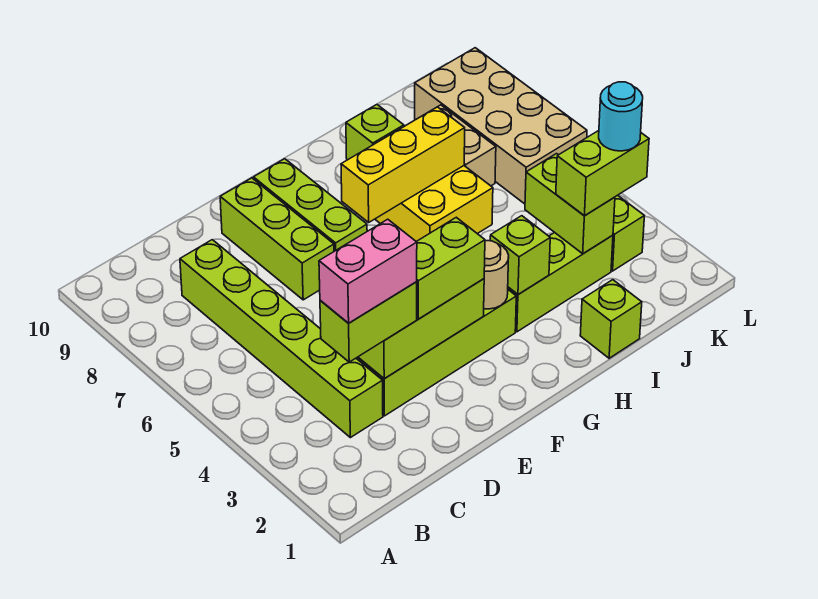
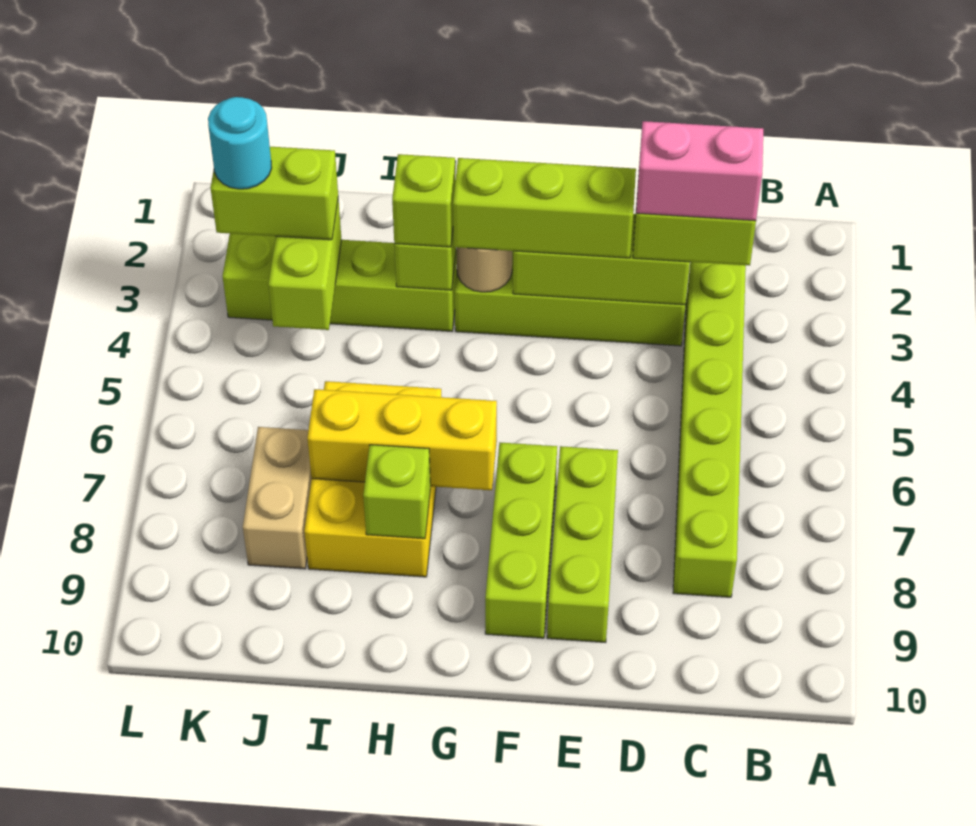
lime 1x2 brick [417,217,485,319] -> lime 1x3 brick [453,158,636,258]
lime 1x1 brick [580,280,642,358] -> lime 1x1 brick moved to [392,154,455,247]
tan 2x4 brick [415,48,587,204] -> none

